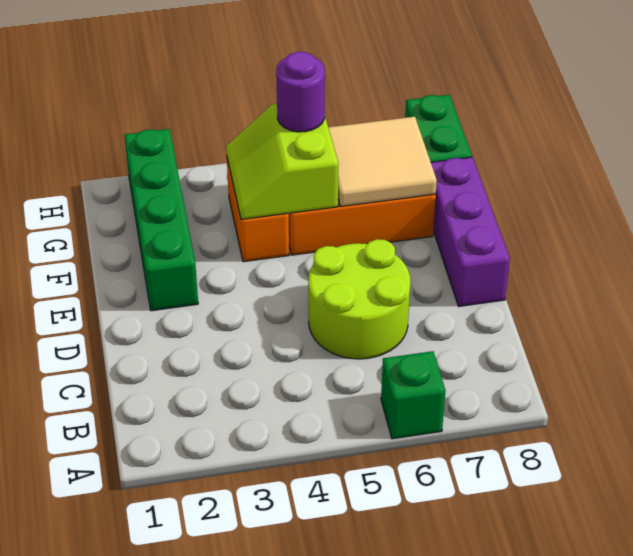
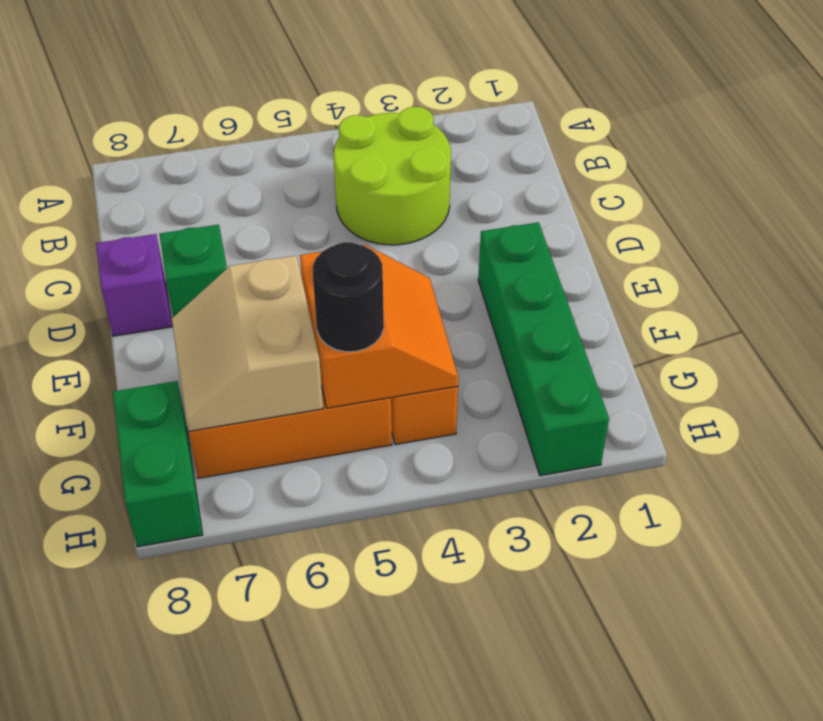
green 1x1 brick [381,351,446,439] -> green 1x1 brick moved to [160,225,227,317]
lime 2x2 round brick [308,239,410,359] -> lime 2x2 round brick moved to [334,107,451,245]
purple 1x3 brick [431,157,510,306] -> purple 1x1 brick [96,234,172,336]
lime 2x2 slope [226,104,339,219] -> orange 2x2 slope [300,245,458,408]
tan 2x2 tile [328,117,437,206] -> tan 2x2 slope [172,256,323,431]
purple 1x1 round brick [276,52,325,132] -> black 1x1 round brick [313,242,384,352]

